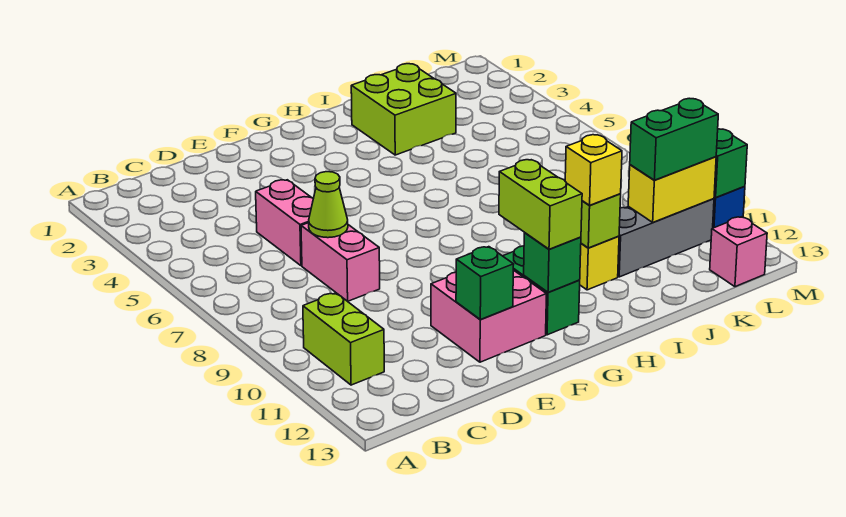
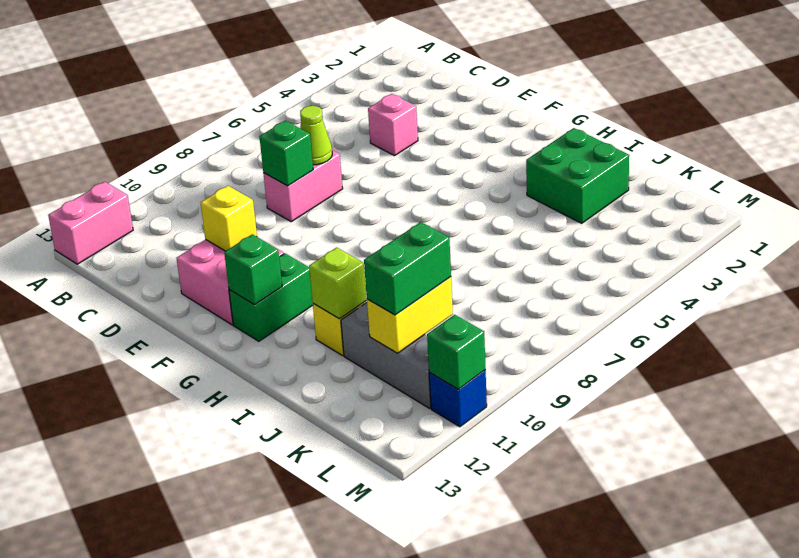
lime 1x2 brick [303,293,384,385] -> none
pink 1x2 brick [256,180,313,266] -> pink 1x2 brick moved to [48,182,133,264]
green 1x1 brick [456,247,514,320] -> green 1x1 brick moved to [259,121,313,186]
lime 1x2 brick [499,160,582,249] -> none
lime 2x2 brick [351,64,456,155] -> green 2x2 brick [526,128,629,223]
yellow 1x1 brick [565,135,622,205] -> yellow 1x1 brick moved to [201,186,257,251]
yellow 1x2 brick [628,157,716,222] -> yellow 1x2 brick turned to [367,277,453,353]
green 1x2 brick [630,98,718,180] -> green 1x2 brick turned to [364,222,451,315]
pink 1x1 brick [710,217,767,287] -> pink 1x1 brick moved to [368,94,418,156]

